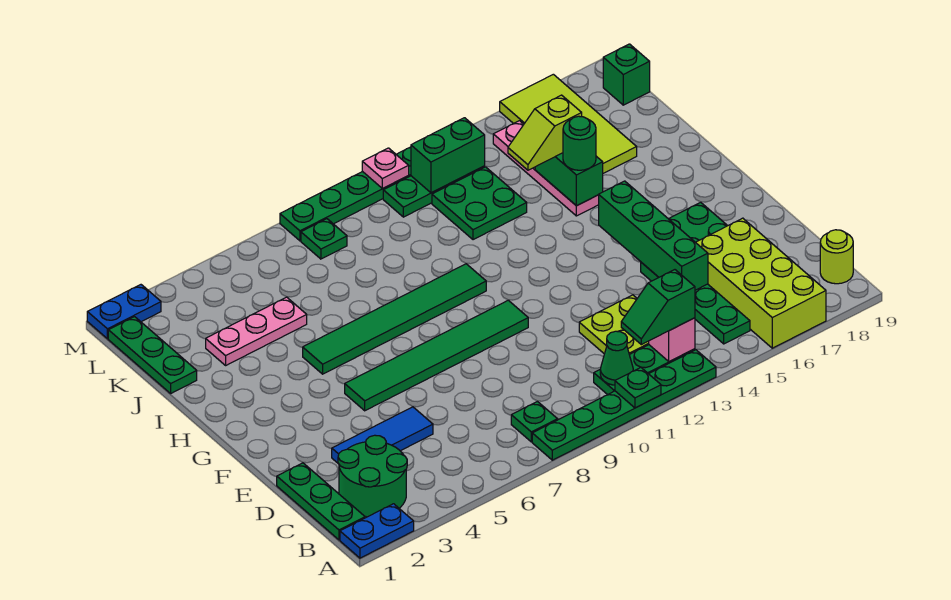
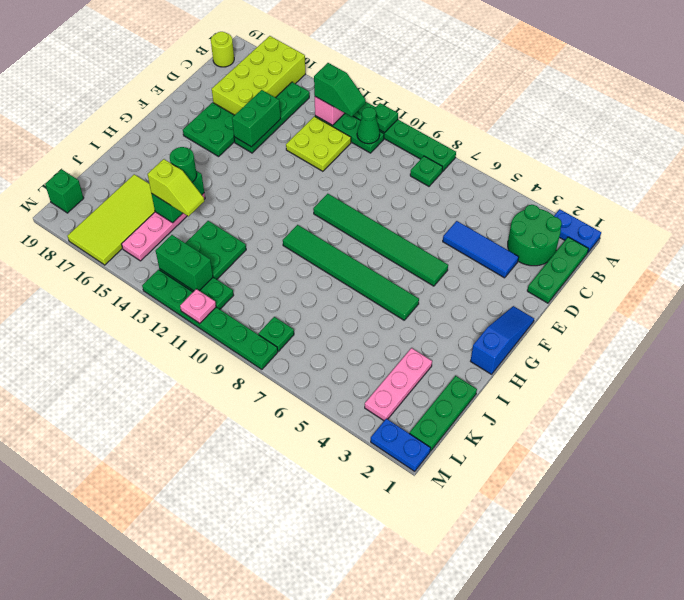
green 1x4 brick [599,181,708,290] -> green 1x2 brick [232,90,281,147]
none -> blue 1x3 slope [471,306,534,374]
pink 1x3 plate [206,297,307,365] -> pink 1x3 plate turned to [365,348,432,421]

